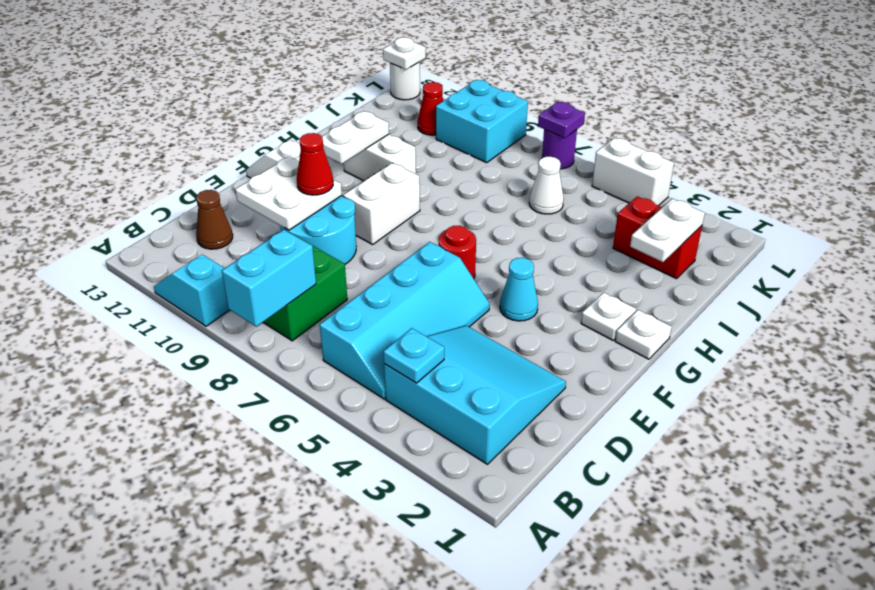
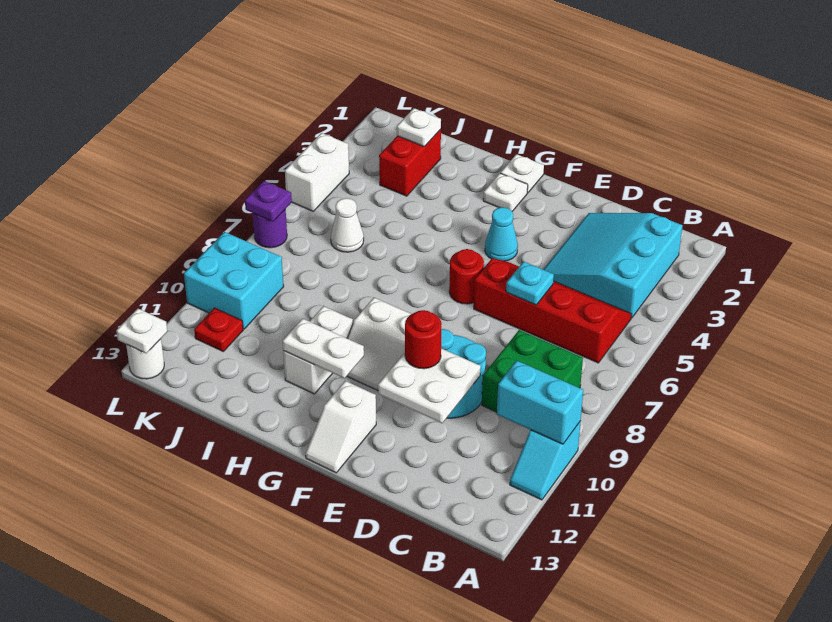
cyan 1x2 brick [222,230,316,327] -> cyan 1x2 brick moved to [497,361,583,444]
cyan 1x1 plate [383,328,444,383] -> cyan 1x1 plate moved to [506,262,554,305]
cyan 2x4 slope [320,242,490,399] -> red 2x4 slope [474,258,632,363]
brown 1x1 cone [196,190,233,249] -> none
red 1x1 cone [297,133,333,195] -> red 1x1 round brick [405,310,442,369]
white 1x2 plate [630,199,705,262] -> white 1x1 plate [397,108,441,147]
red 1x1 cone [418,82,443,135] -> red 1x1 plate [194,308,243,351]

